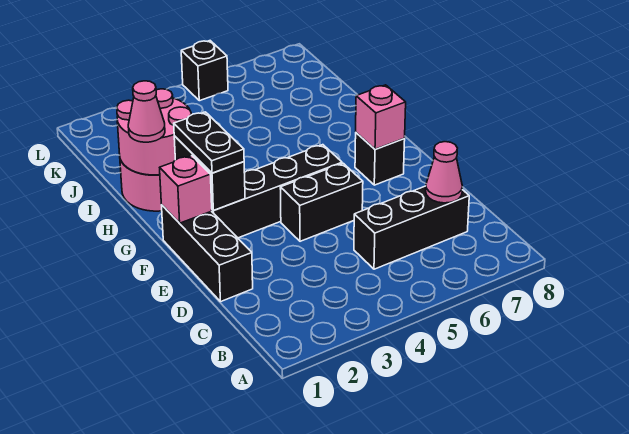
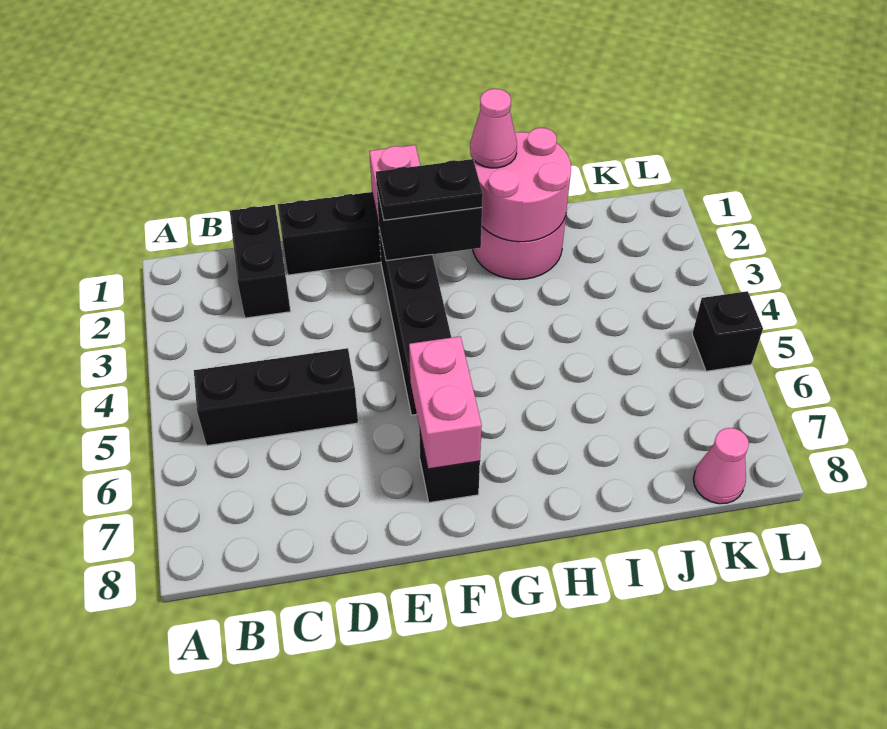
black 1x3 brick [354,186,469,269] -> black 1x3 brick turned to [194,348,358,446]
pink 1x1 cone [426,142,462,203] -> pink 1x1 cone moved to [693,428,749,504]
black 1x2 brick [280,163,363,241] -> black 1x2 brick moved to [230,205,291,318]
pink 1x1 brick [356,85,406,149] -> pink 1x2 brick [409,336,482,469]

